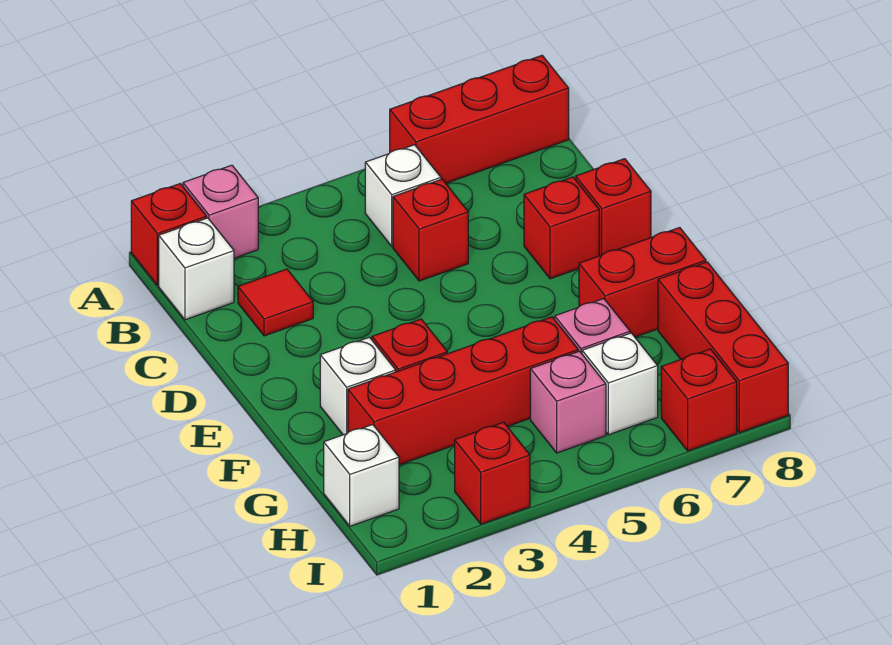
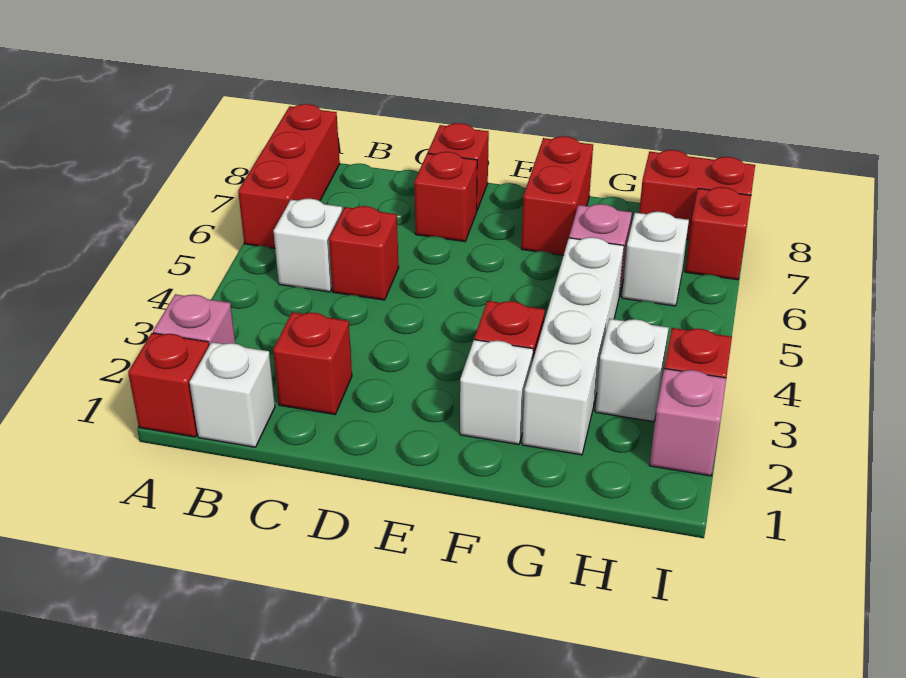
red 1x1 tile [238,269,313,336] -> red 1x1 brick [273,312,352,414]
red 1x4 brick [348,317,578,465] -> white 1x4 brick [522,237,624,455]
red 1x3 brick [658,262,788,433] -> red 1x2 brick [639,150,755,240]
white 1x1 brick [324,425,399,526] -> white 1x1 brick moved to [595,319,669,422]
pink 1x1 brick [530,351,606,453] -> pink 1x1 brick moved to [650,369,726,476]

